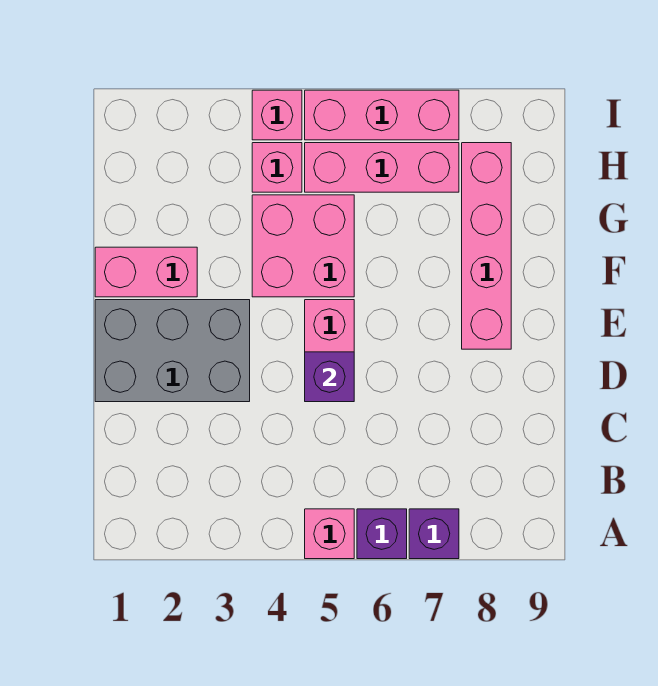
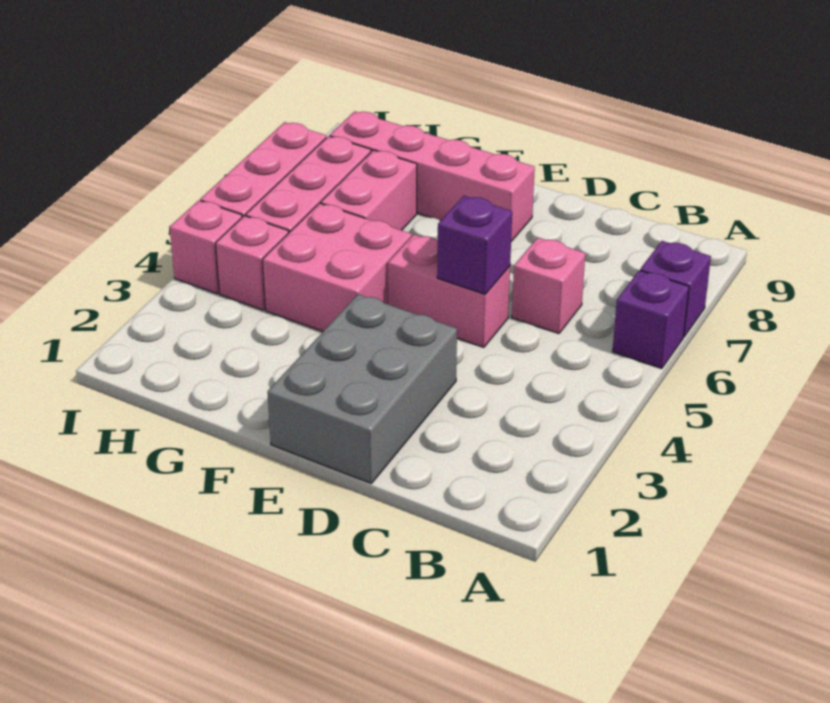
pink 1x1 brick [305,509,354,559] -> pink 1x1 brick moved to [512,238,585,334]
pink 1x2 brick [95,247,197,297] -> pink 1x2 brick moved to [321,150,417,230]

